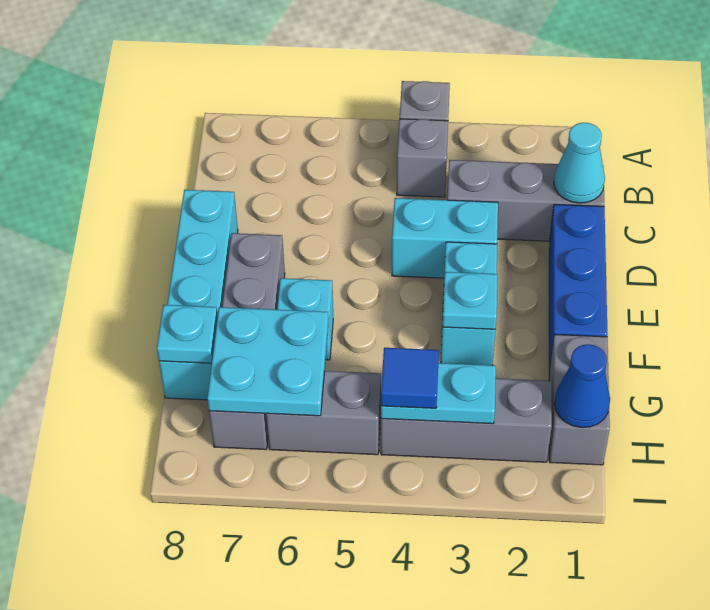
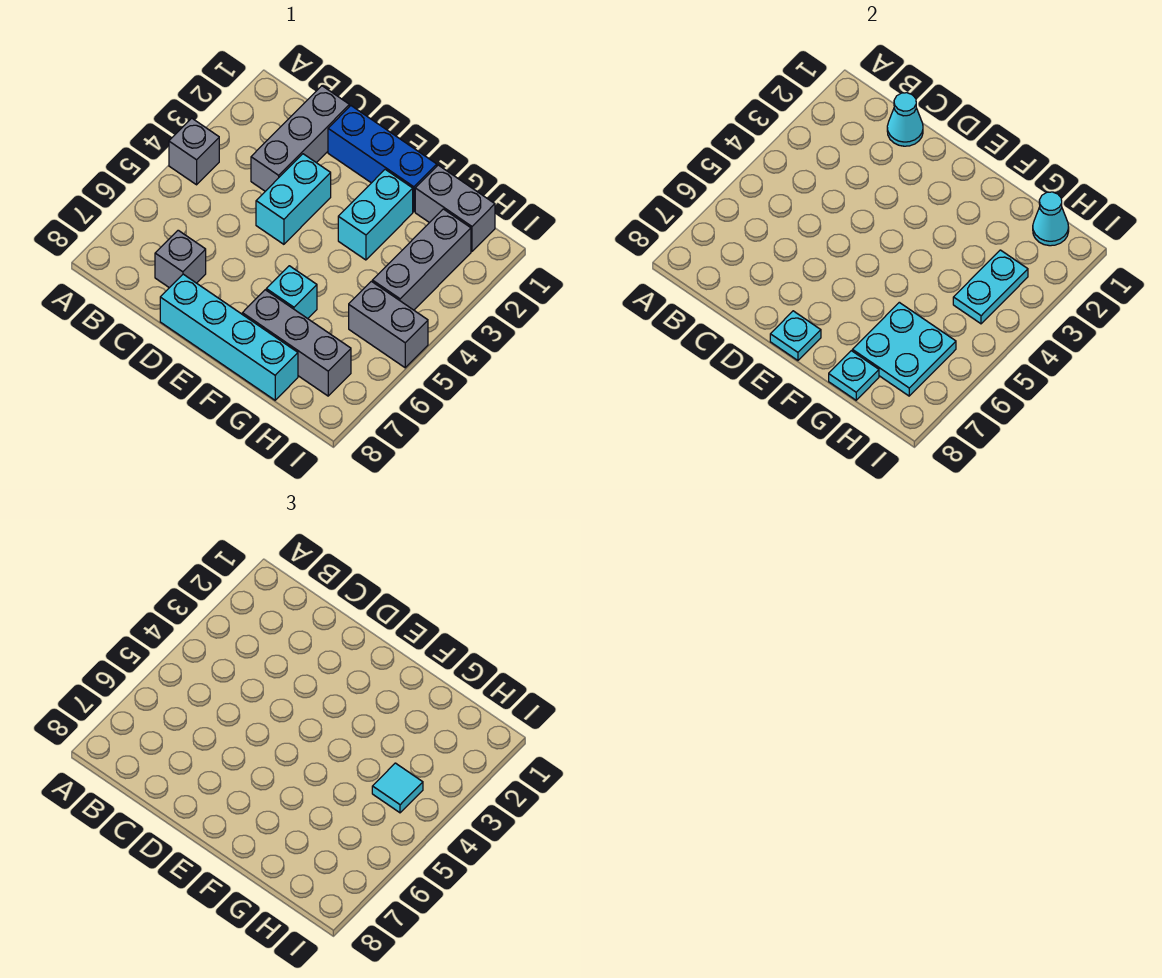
grey 1x1 brick [397,119,448,197] -> grey 1x1 brick moved to [155,230,206,288]
cyan 1x2 brick [441,242,497,365] -> cyan 1x2 brick turned to [338,169,413,260]
grey 1x4 brick [209,233,285,450] -> grey 1x3 brick [242,290,351,396]
cyan 1x1 plate [442,272,497,329] -> cyan 1x1 plate moved to [770,311,821,360]
blue 1x1 cone [554,344,610,428] -> cyan 1x1 cone [1033,192,1069,246]
blue 1x1 tile [381,348,439,408] -> cyan 1x1 tile [372,763,423,813]
grey 1x2 brick [266,371,381,455] -> grey 1x2 brick turned to [349,281,428,368]

